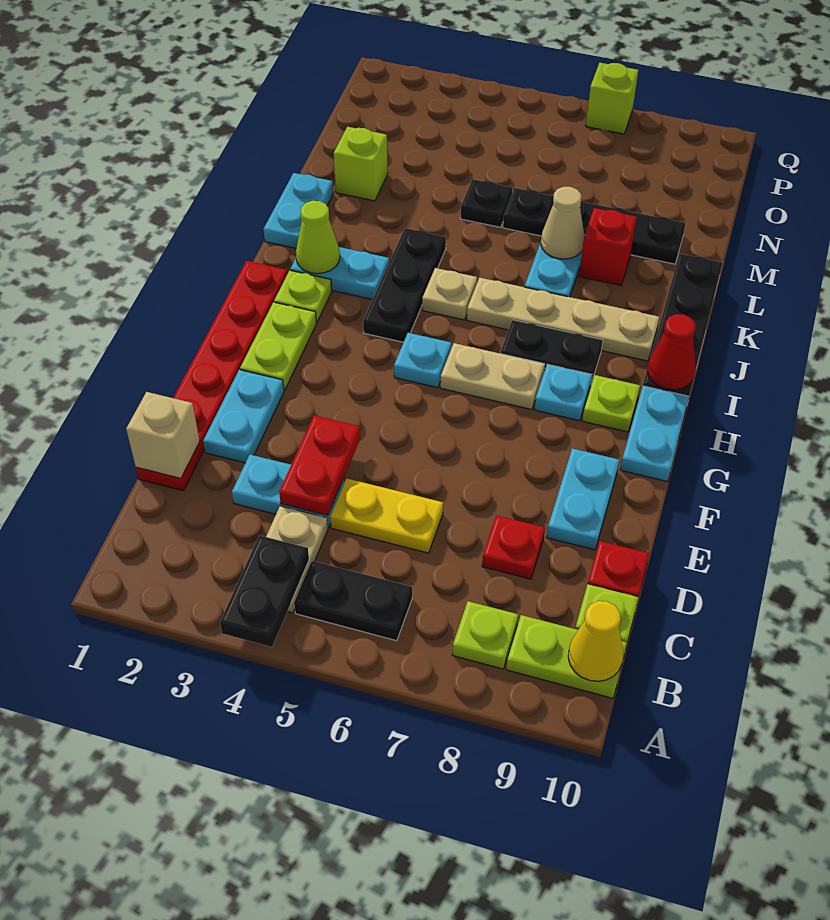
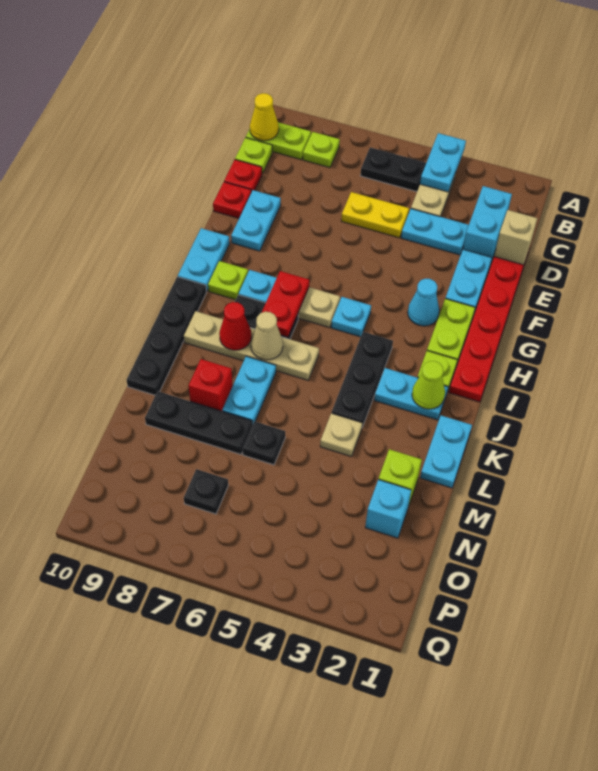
black 1x2 plate [220,535,309,647] -> cyan 1x2 plate [420,133,466,192]
none -> cyan 1x2 brick [463,186,512,262]
red 1x2 plate [279,415,360,515] -> red 1x2 plate moved to [262,271,309,337]
red 1x1 plate [482,516,545,579] -> red 1x1 plate moved to [213,182,251,218]
none -> cyan 1x1 cone [408,279,439,326]
red 1x1 cone [648,314,696,390] -> red 1x1 cone moved to [219,302,251,350]
tan 1x1 plate [422,268,477,320] -> tan 1x1 plate moved to [320,413,362,456]
tan 1x1 cone [541,187,584,259] -> tan 1x1 cone moved to [251,312,283,360]
black 1x1 plate [461,179,512,227] -> black 1x1 plate moved to [184,469,228,514]
none -> cyan 1x1 brick [365,480,411,538]
lime 1x1 brick [586,63,638,134] -> none

